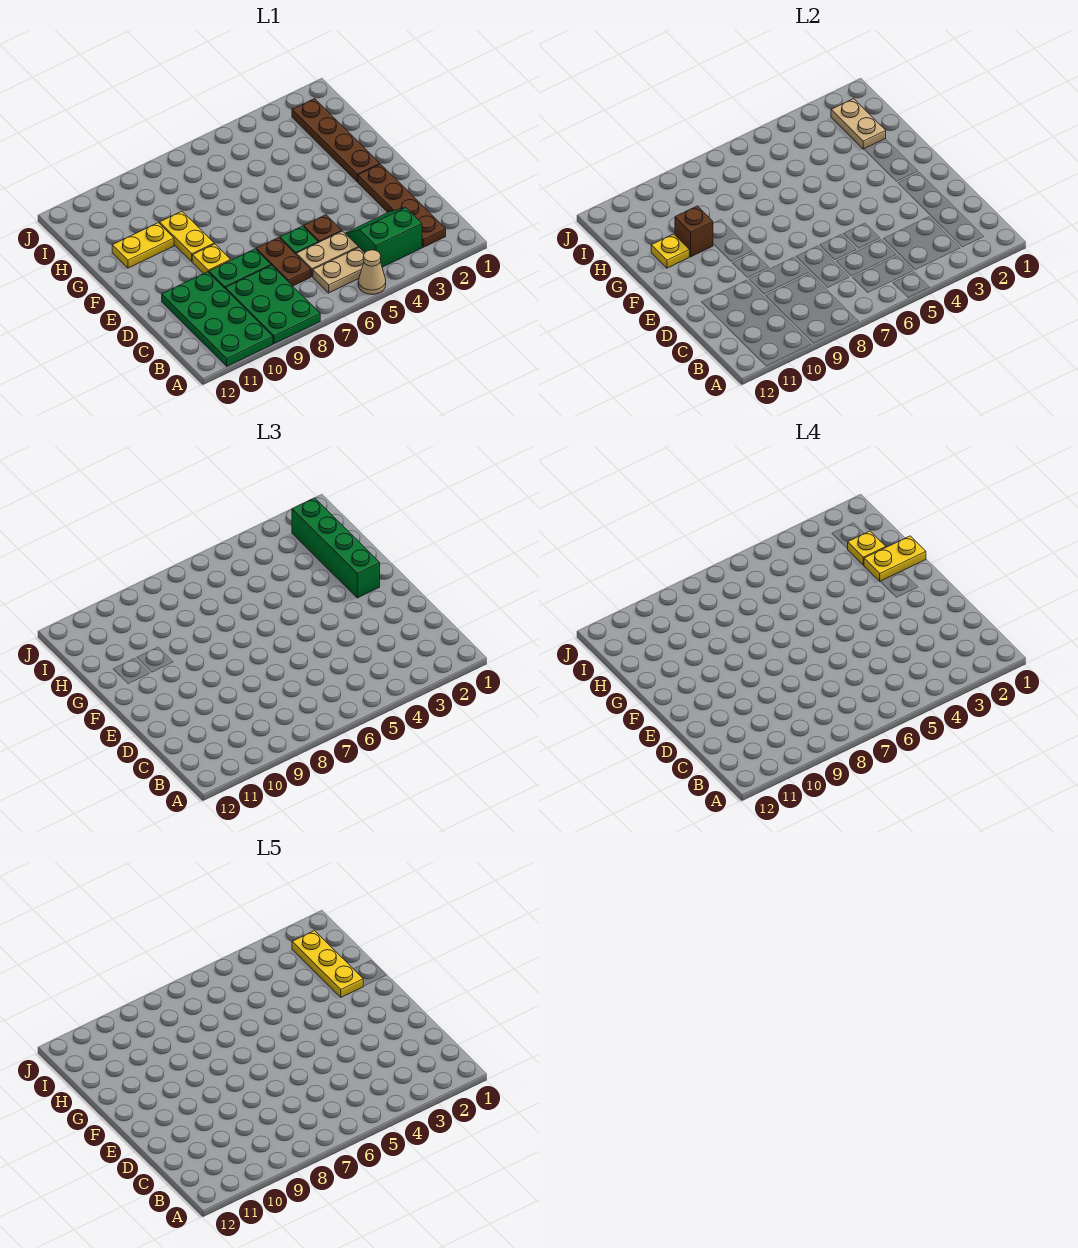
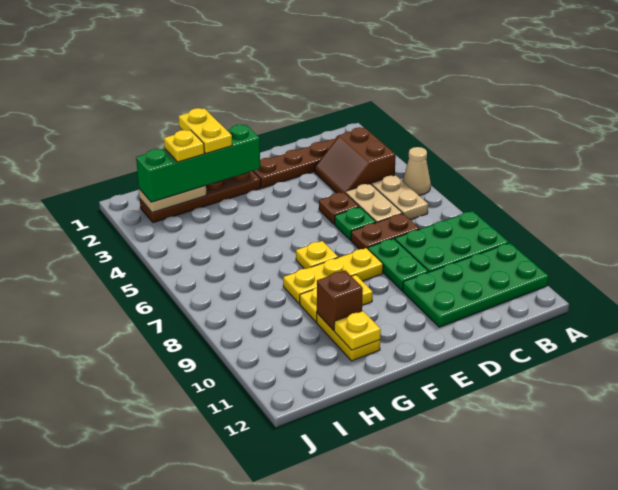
green 2x2 slope [345,208,422,267] -> brown 2x2 slope [315,127,396,193]
yellow 1x1 plate [192,244,231,274] -> yellow 1x1 plate moved to [296,241,338,269]
yellow 1x3 plate [292,931,363,997] -> yellow 1x3 plate moved to [283,248,383,304]

